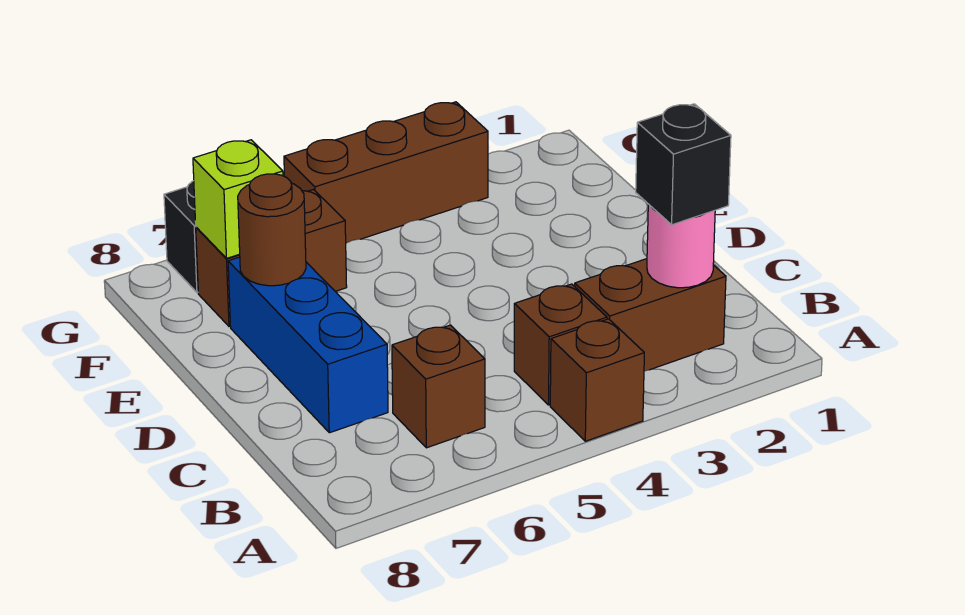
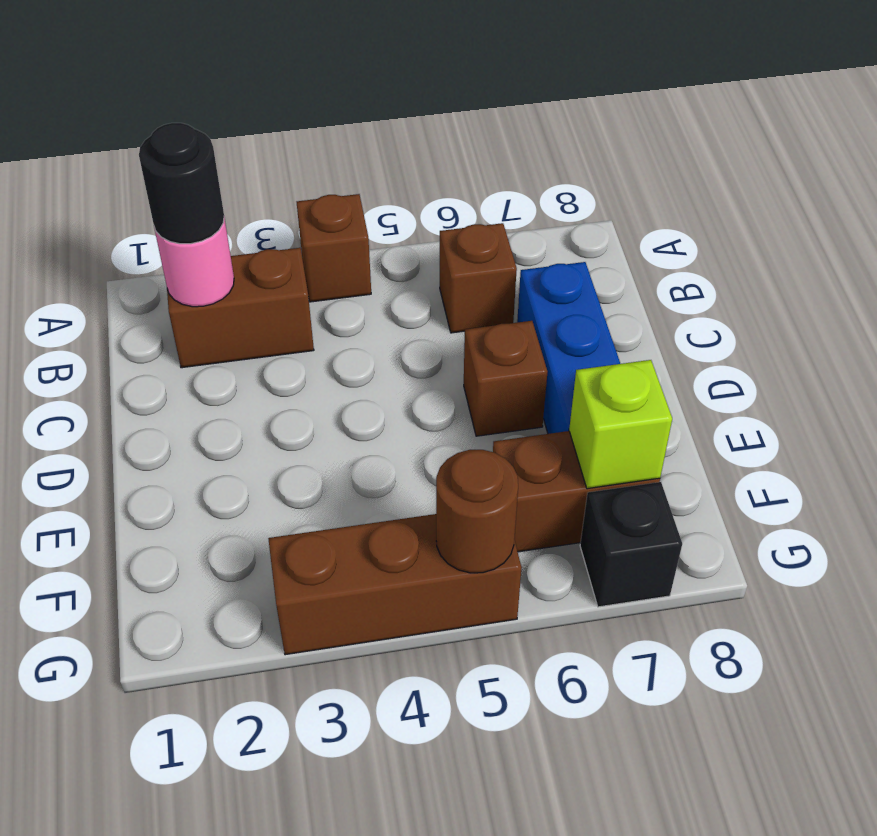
black 1x1 brick [636,104,731,225] -> black 1x1 round brick [139,123,224,244]
brown 1x1 brick [514,284,607,405] -> brown 1x1 brick moved to [464,321,547,436]
brown 1x1 round brick [238,174,306,286] -> brown 1x1 round brick moved to [436,450,518,573]

